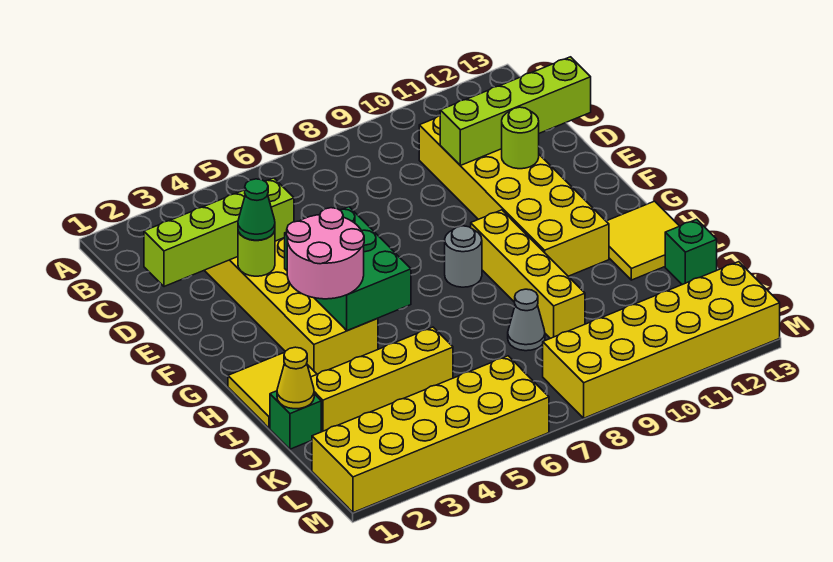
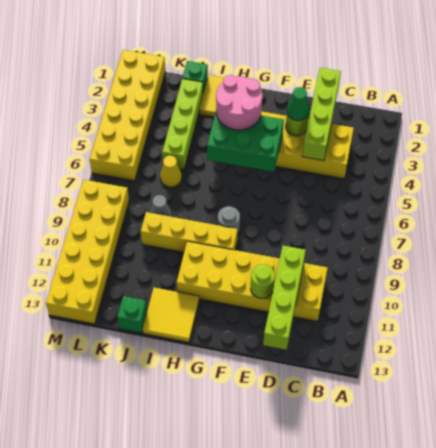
yellow 1x1 cone [277,347,314,409] -> yellow 1x1 cone moved to [160,156,182,187]
yellow 1x4 brick [311,327,453,432] -> lime 1x4 brick [162,79,203,170]

